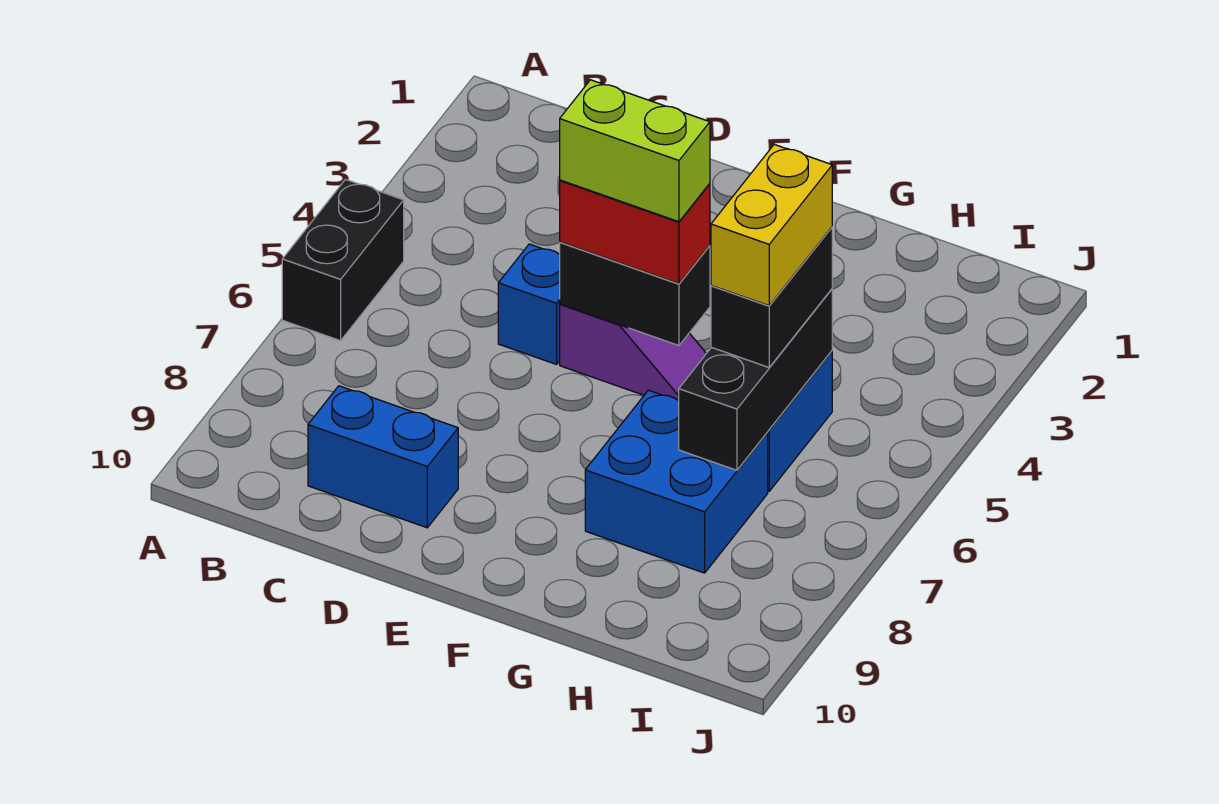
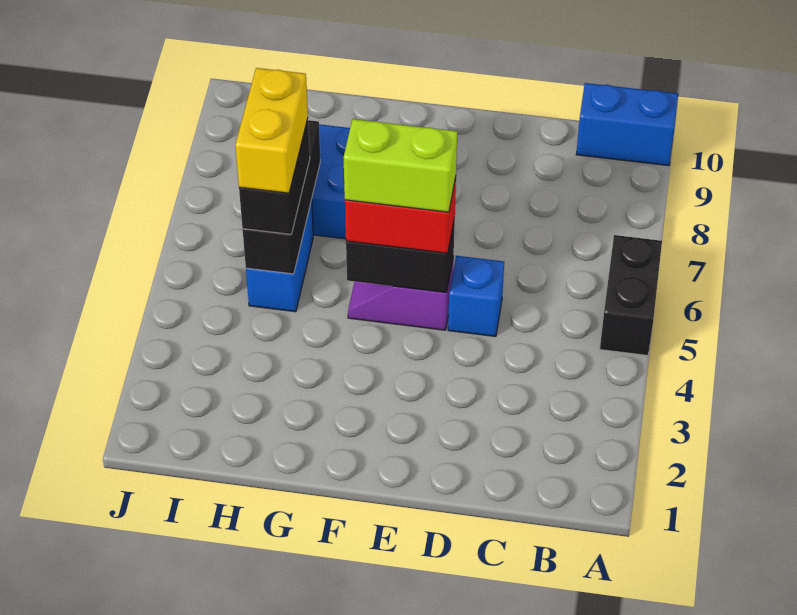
blue 1x2 brick [308,386,458,528] -> blue 1x2 brick moved to [576,83,678,166]

